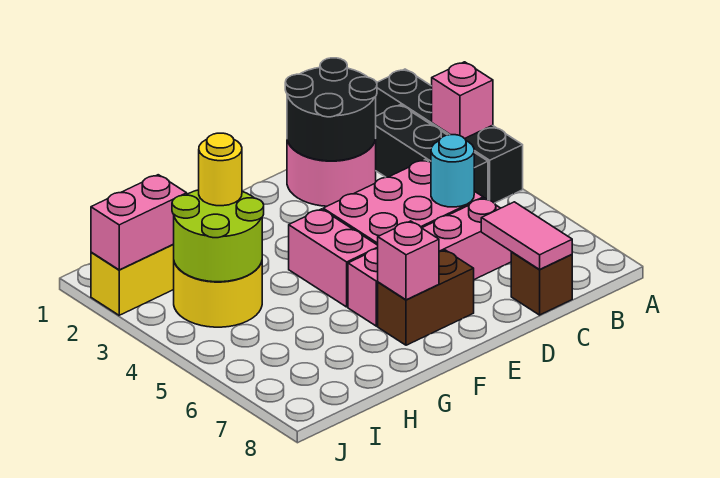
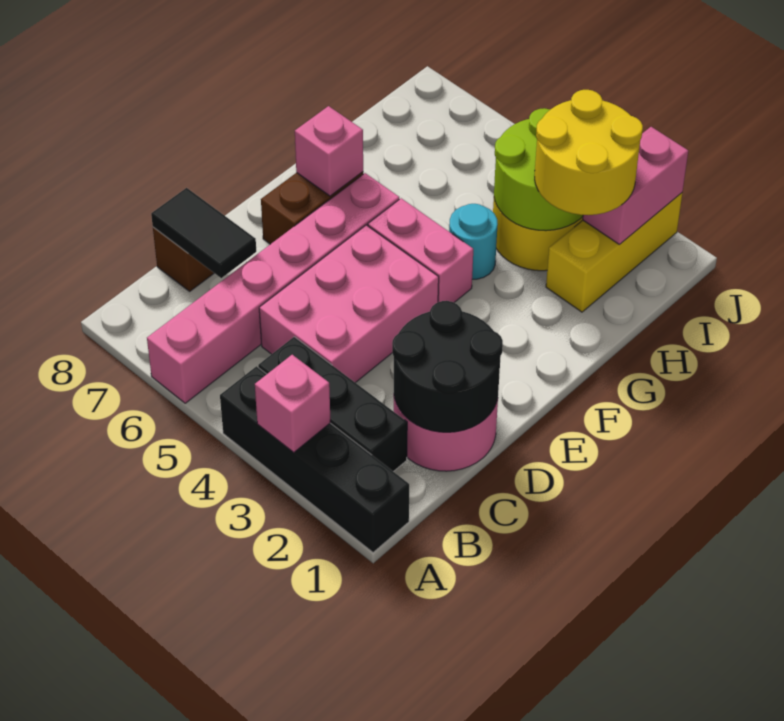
cyan 1x1 round brick [431,135,474,207] -> cyan 1x1 round brick moved to [449,204,498,279]
pink 1x4 brick [348,198,511,326] -> pink 1x6 brick [147,173,399,403]
pink 1x2 tile [481,202,572,269] -> black 1x2 tile [151,188,256,278]
yellow 1x1 round brick [199,133,242,206] -> yellow 2x2 round brick [535,90,643,215]

